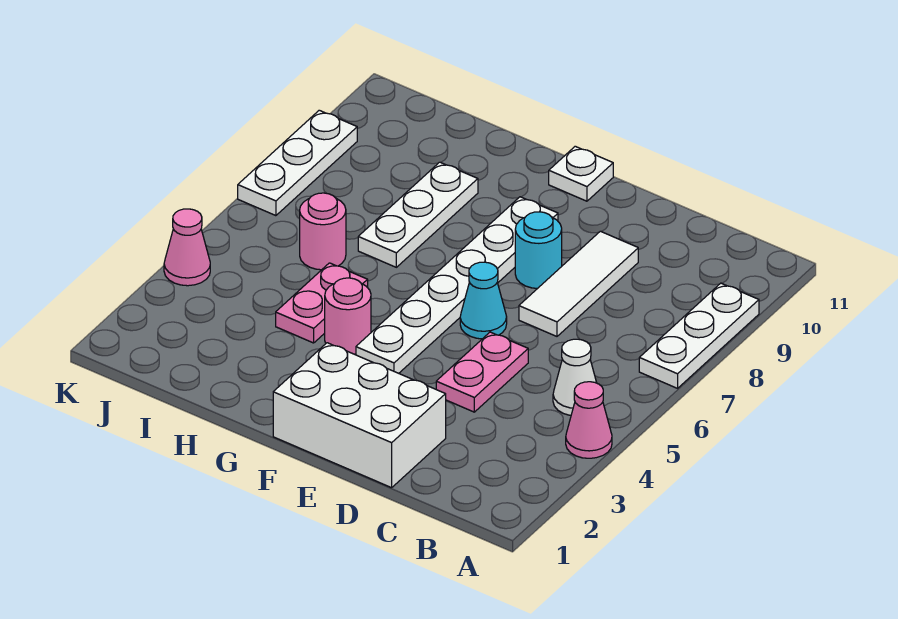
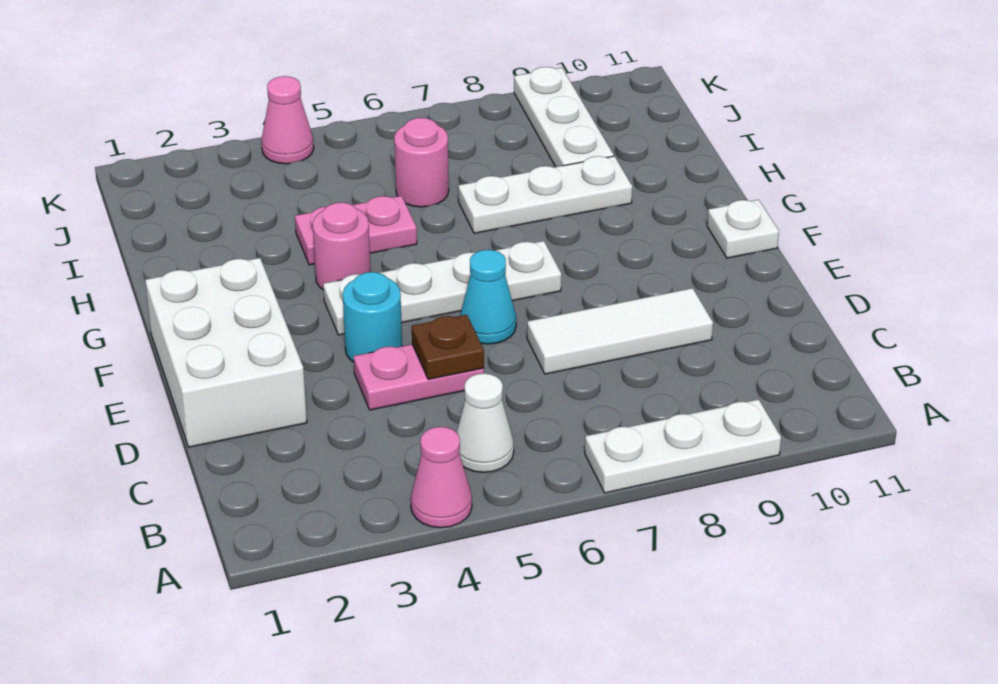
none -> brown 1x1 plate [412,315,484,379]
cyan 1x1 round brick [515,212,562,288] -> cyan 1x1 round brick moved to [343,272,402,362]
white 1x6 plate [356,197,558,373] -> white 1x4 plate [323,241,561,335]
white 1x3 plate [238,110,357,216] -> white 1x3 plate turned to [514,67,614,167]

